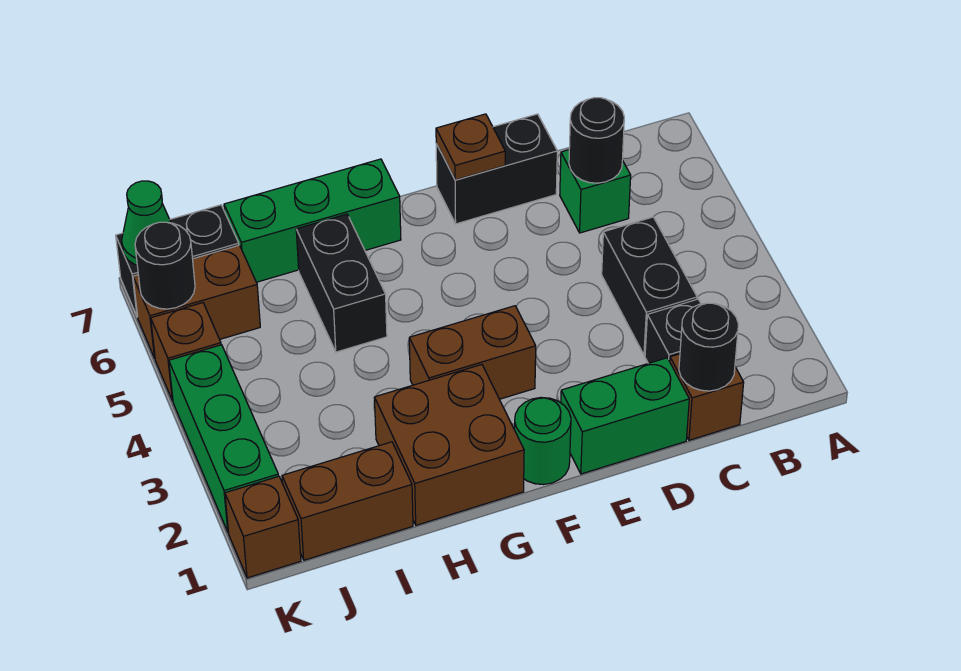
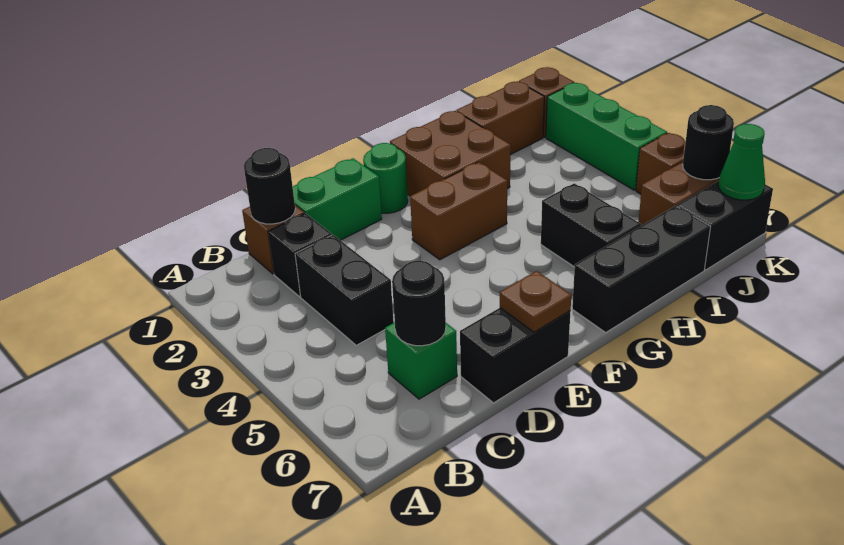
green 1x3 brick [224,159,401,282] -> black 1x3 brick [572,206,710,332]

